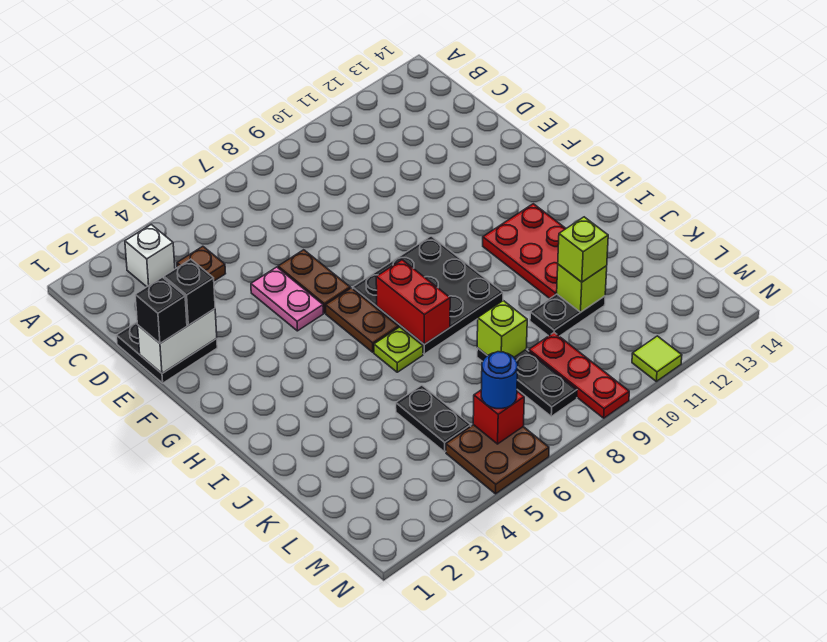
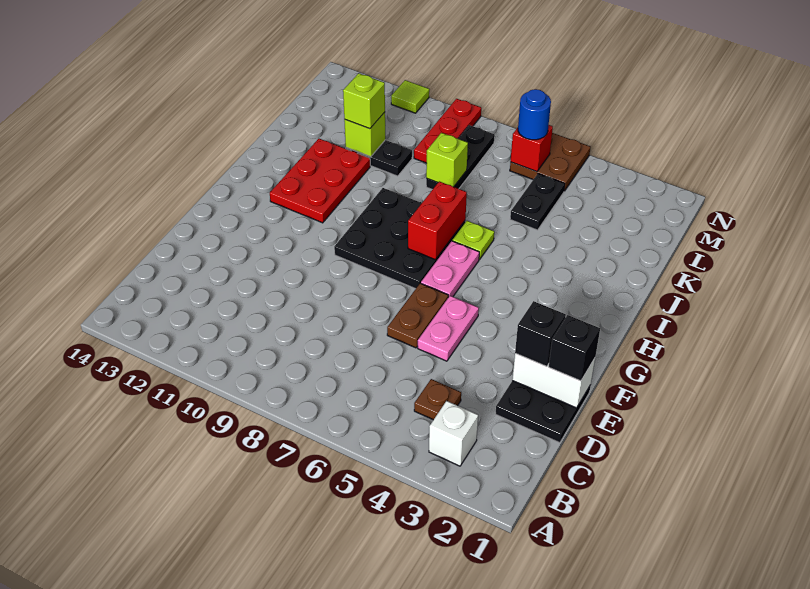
brown 1x2 plate [326,288,399,352] -> pink 1x2 plate [421,241,479,297]

